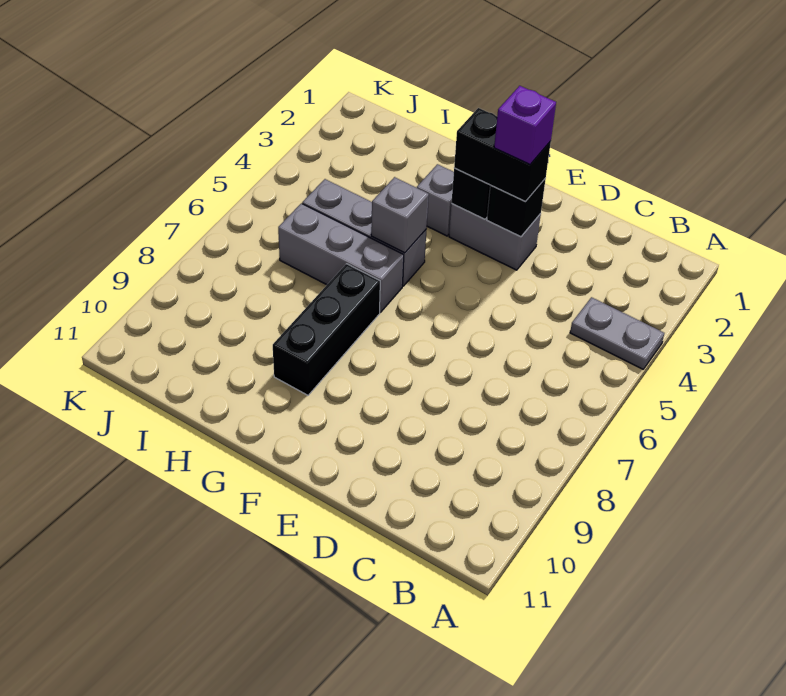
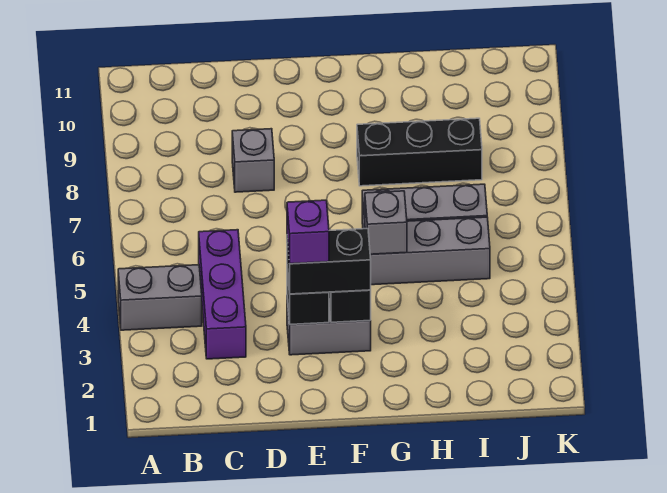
grey 1x2 plate [570,297,664,369] -> grey 1x2 brick [118,265,202,330]
none -> purple 1x3 brick [199,230,246,359]
grey 1x1 brick [417,164,454,236] -> grey 1x1 brick moved to [232,129,274,192]
black 1x3 brick [273,264,380,395] -> black 1x3 brick turned to [357,118,482,186]

